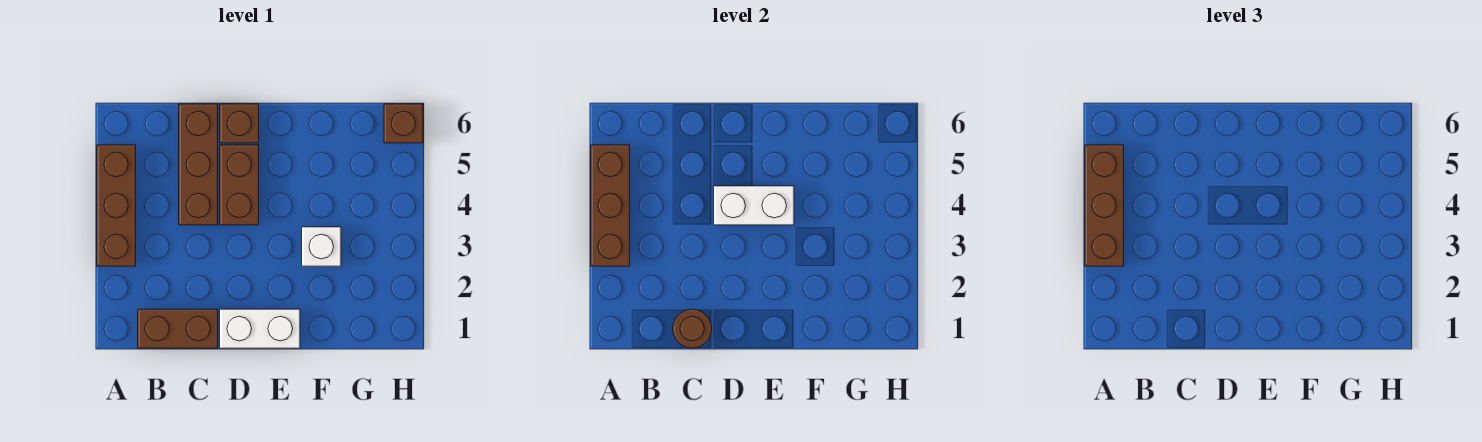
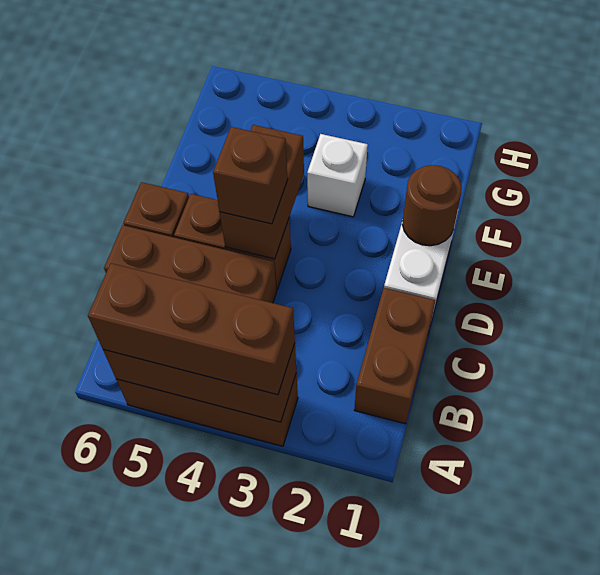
brown 1x1 round brick [673,309,712,348] -> brown 1x1 round brick moved to [403,165,462,246]
white 1x2 brick [714,186,794,225] -> brown 1x2 brick [220,125,304,259]
brown 1x1 brick [384,104,423,143] -> brown 1x1 brick moved to [213,127,288,224]

